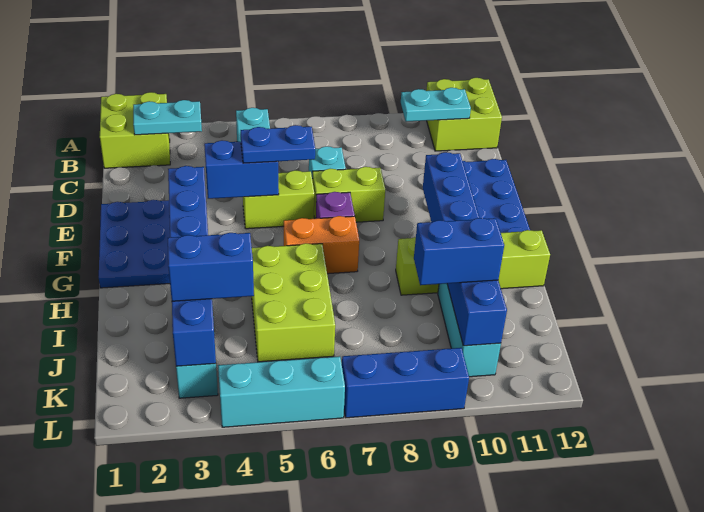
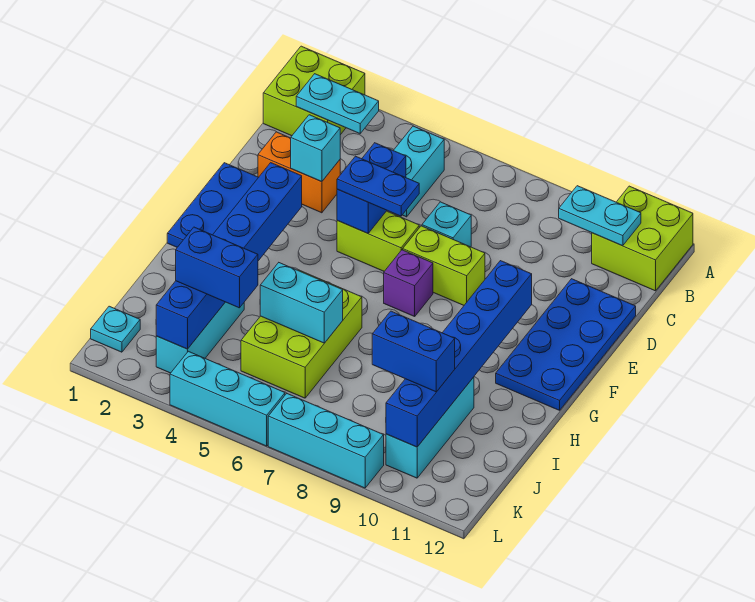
none -> cyan 1x1 brick [291,115,340,182]
blue 1x2 brick [204,140,279,199] -> blue 1x2 brick turned to [337,143,406,233]
orange 1x2 brick [284,216,359,274] -> orange 1x2 brick moved to [258,132,340,213]
lime 1x4 brick [396,230,550,295] -> none
none -> cyan 1x2 brick [260,263,343,343]
none -> cyan 1x1 plate [91,306,140,352]
blue 1x3 brick [342,348,469,418] -> cyan 1x3 brick [268,394,384,488]

